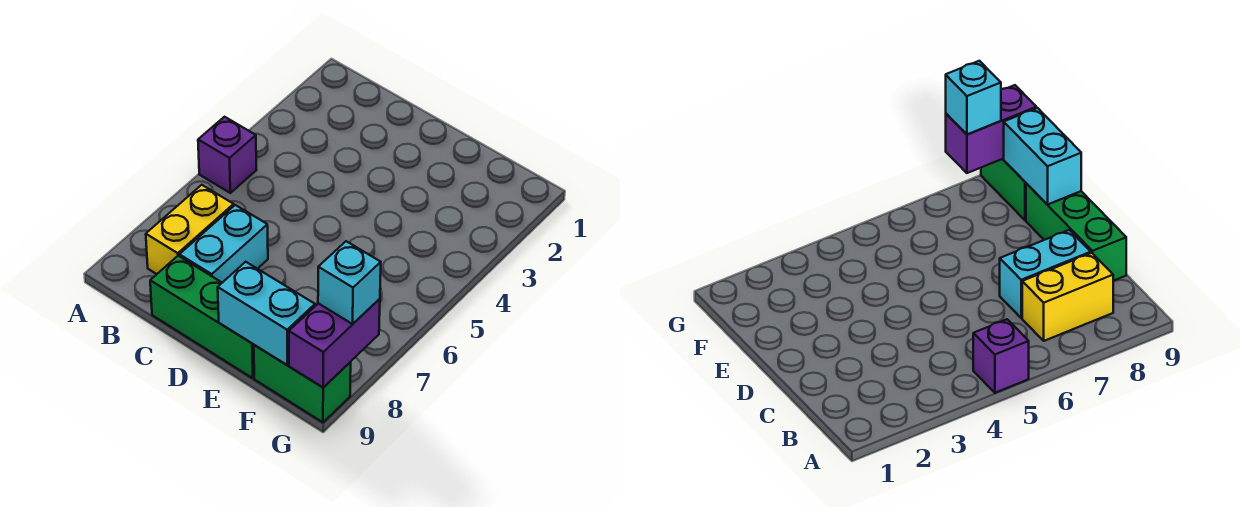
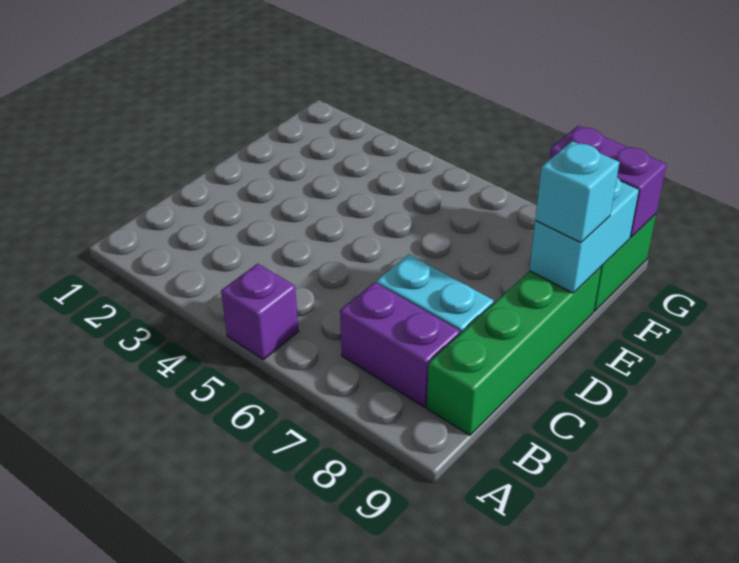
yellow 1x2 brick [146,185,234,274] -> purple 1x2 brick [340,282,460,407]
green 1x3 brick [150,256,254,378] -> green 1x4 brick [427,267,601,435]
cyan 1x1 brick [318,241,381,324] -> cyan 1x1 brick moved to [535,141,619,243]

